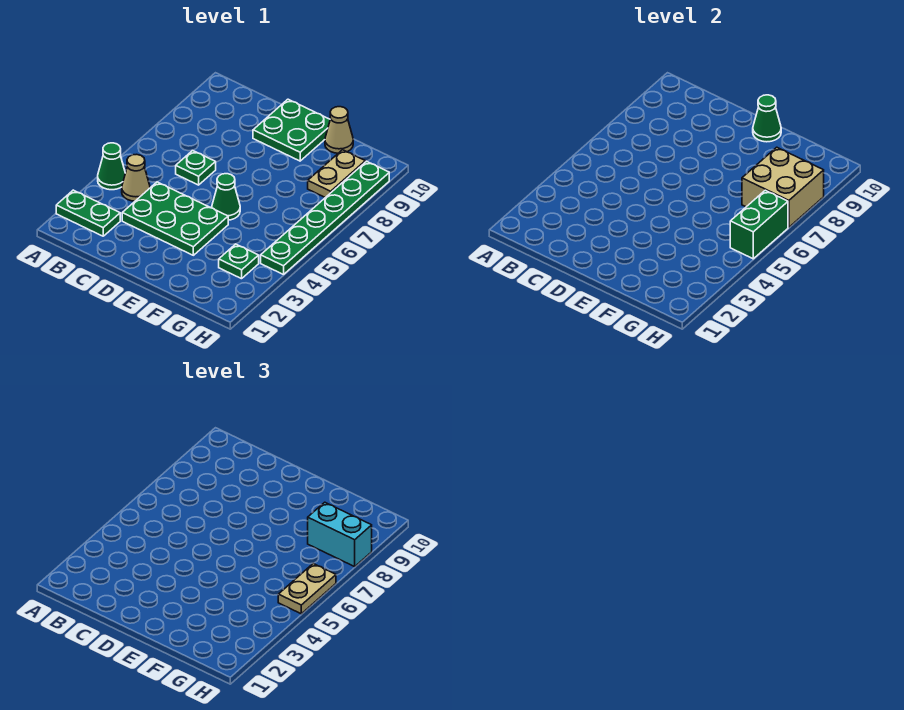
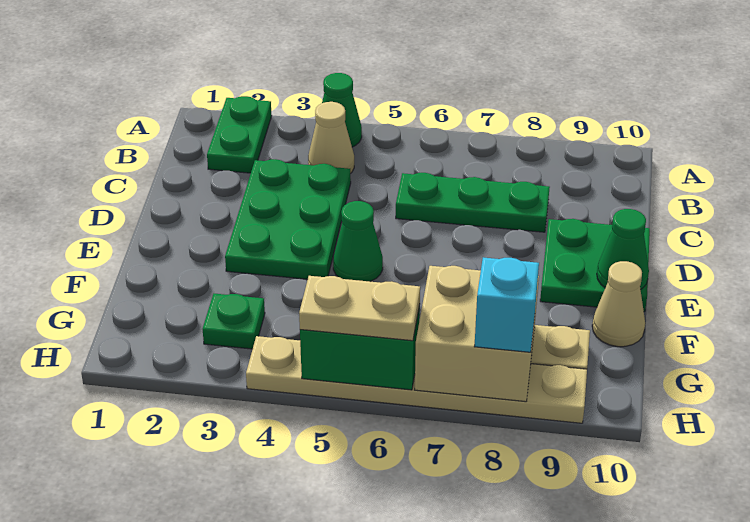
green 1x1 plate [176,150,216,185] -> green 1x3 plate [396,173,550,232]
cyan 1x2 brick [308,502,372,567] -> cyan 1x1 brick [474,257,539,352]
green 1x6 plate [261,161,389,275] -> tan 1x6 plate [246,336,587,423]

